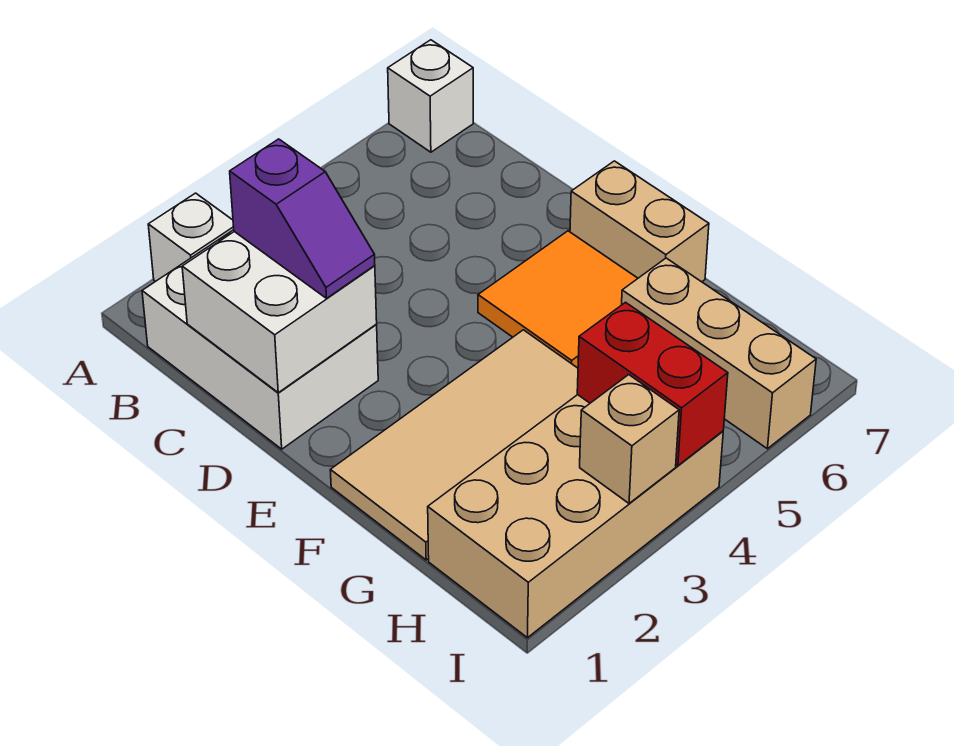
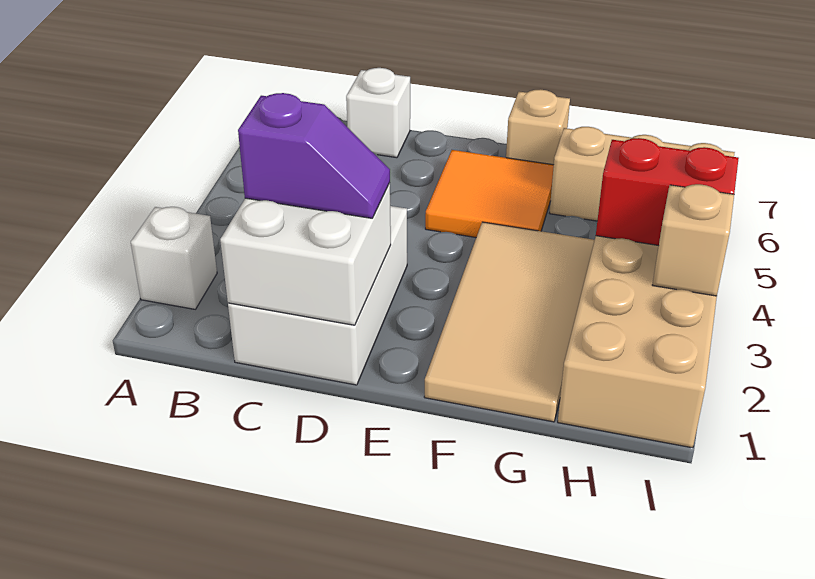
white 1x1 brick [388,40,473,152] -> white 1x1 brick moved to [346,68,410,158]
white 2x3 brick [142,230,378,449] -> white 2x3 brick turned to [228,206,407,385]
tan 1x2 brick [570,161,709,282] -> tan 1x1 brick [506,89,570,165]

